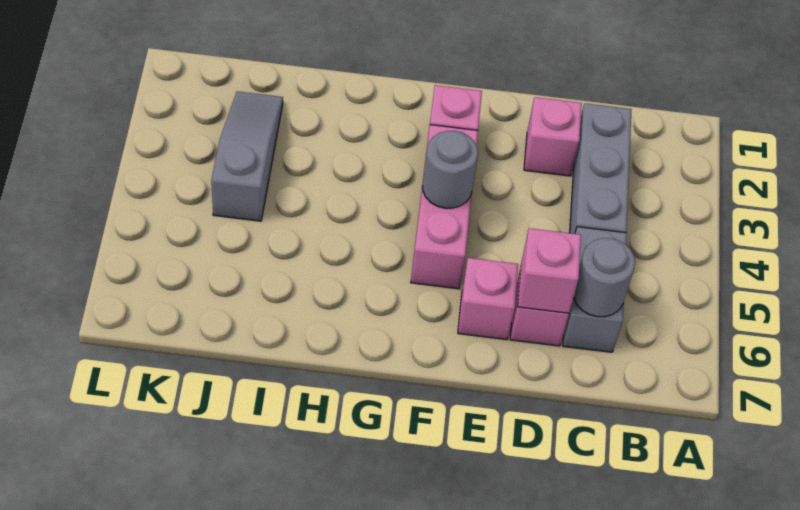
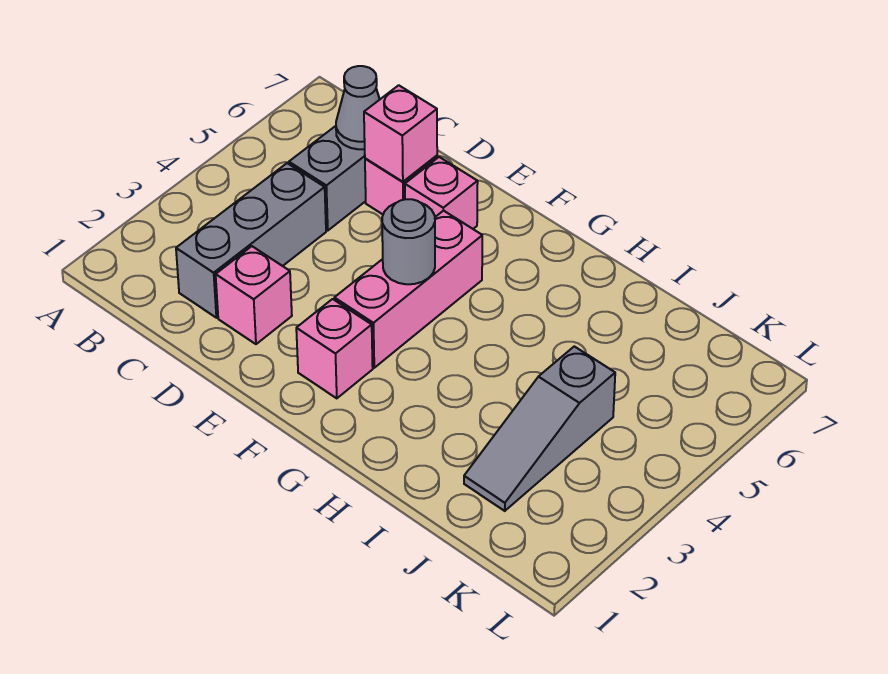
grey 1x1 round brick [574,238,635,317] -> grey 1x1 cone [336,66,380,149]

